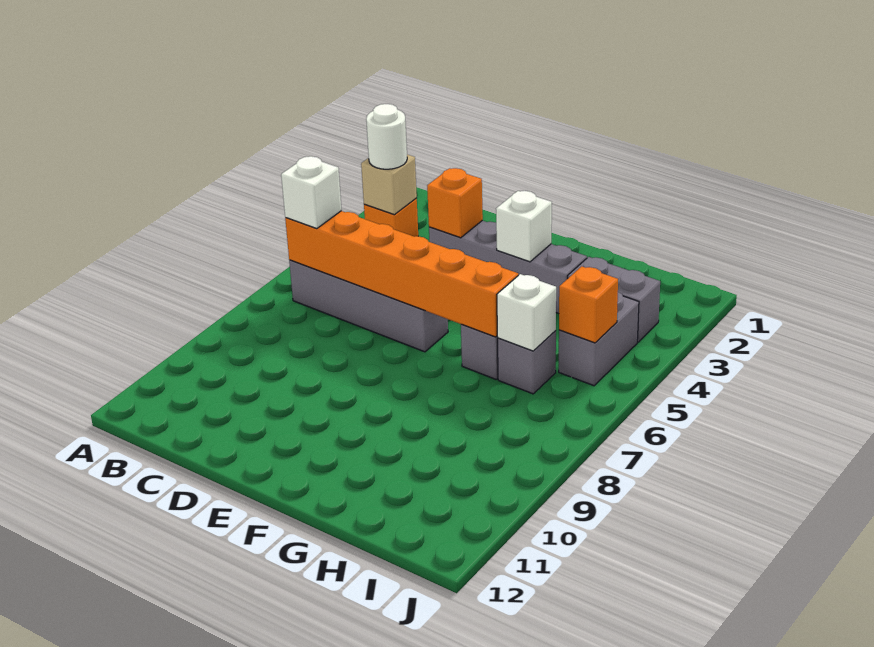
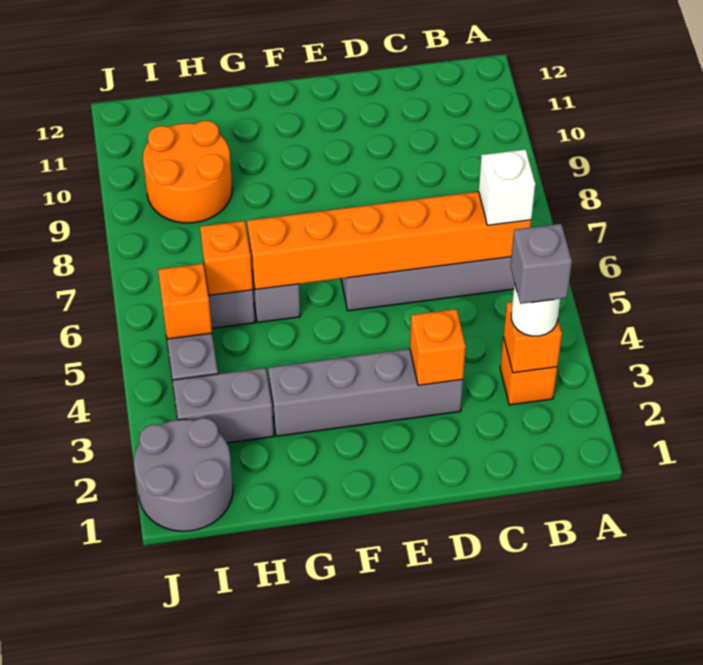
tan 1x1 brick [361,155,417,215] -> orange 1x1 brick [504,302,562,373]
none -> grey 1x1 brick [510,224,572,304]
white 1x1 brick [496,191,552,262] -> none
white 1x1 brick [497,274,556,351] -> orange 1x1 brick [200,221,253,295]
none -> orange 2x2 round brick [143,121,232,223]
none -> grey 2x2 round brick [134,418,233,531]

